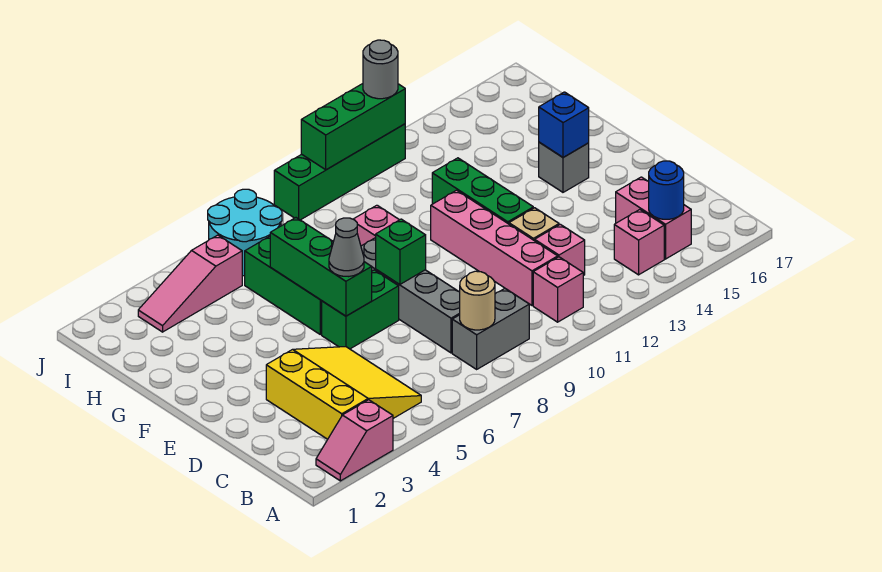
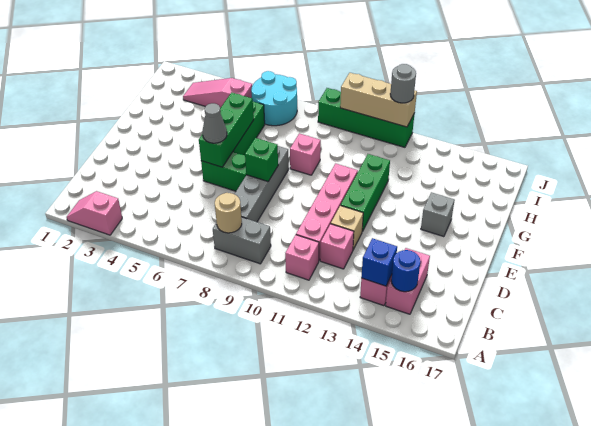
yellow 3x3 slope [266,347,421,439] -> none
blue 1x1 brick [539,92,589,157] -> blue 1x1 brick moved to [361,238,397,286]
green 1x3 brick [301,84,405,170] -> tan 1x3 brick [340,73,417,127]

